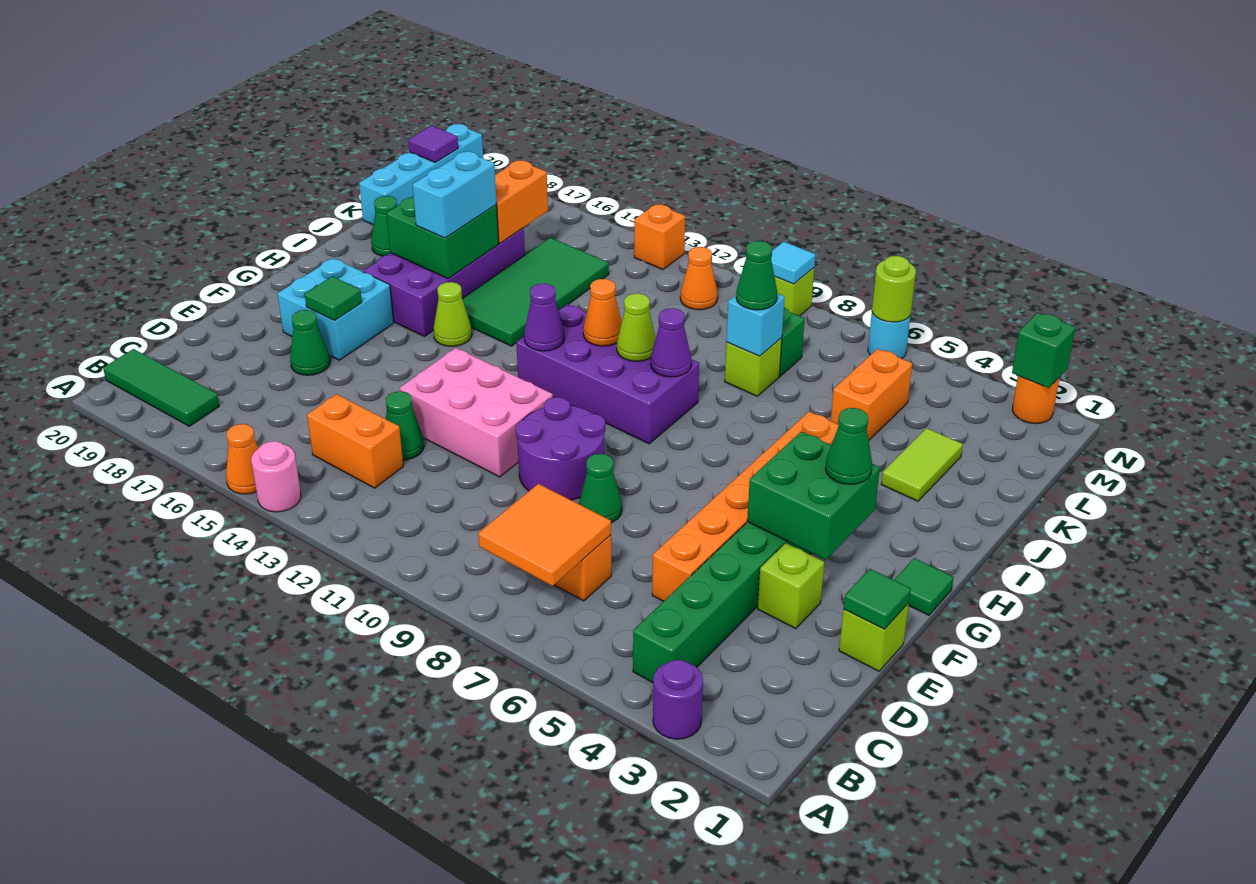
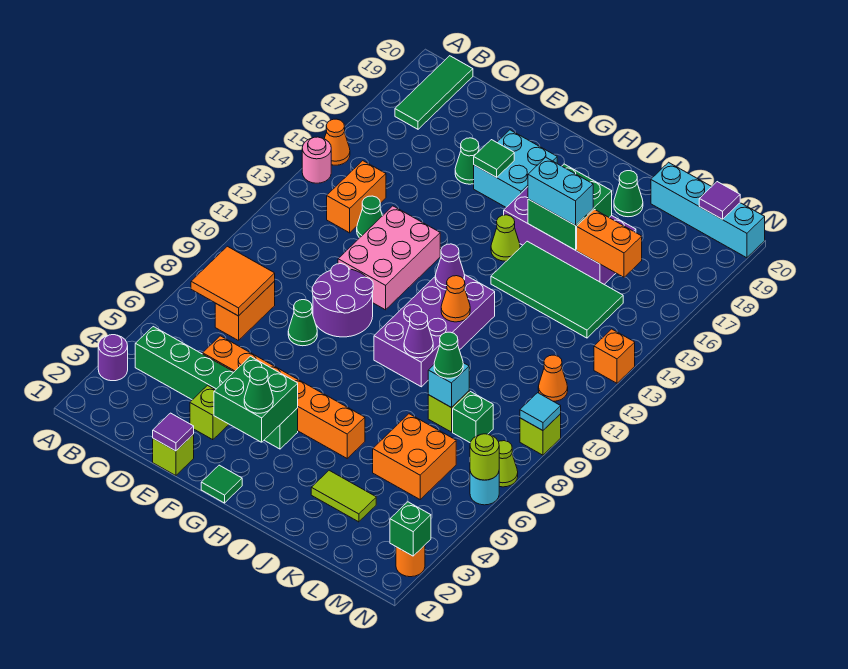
green 1x1 tile [843,569,911,629] -> purple 1x1 tile [153,413,194,451]
lime 1x1 cone [617,293,656,361] -> lime 1x1 cone moved to [499,441,518,487]
orange 1x2 brick [831,349,912,440] -> orange 2x2 brick [373,414,456,499]

